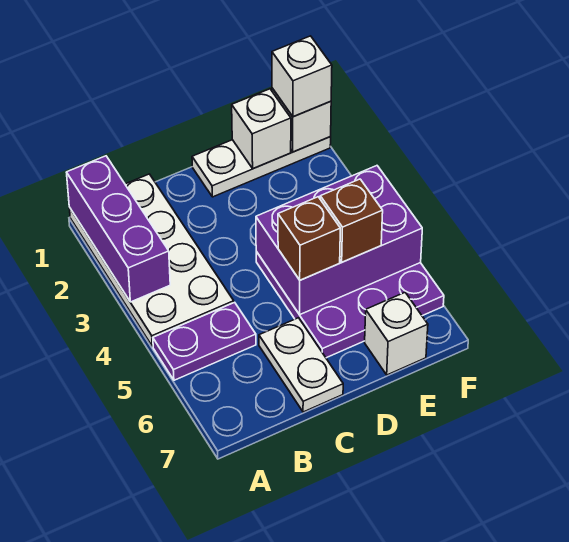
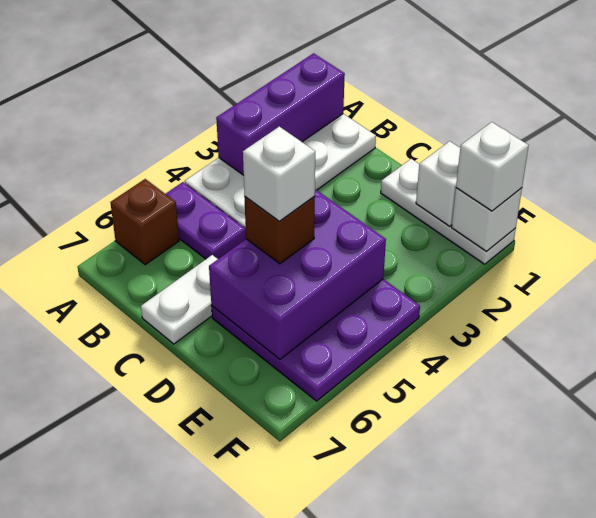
purple 2x3 brick [256,166,422,315] -> purple 2x3 brick turned to [209,189,386,359]
brown 1x1 brick [320,179,383,262] -> brown 1x1 brick moved to [110,179,179,265]
white 1x1 brick [365,293,428,375] -> white 1x1 brick moved to [243,127,315,221]

